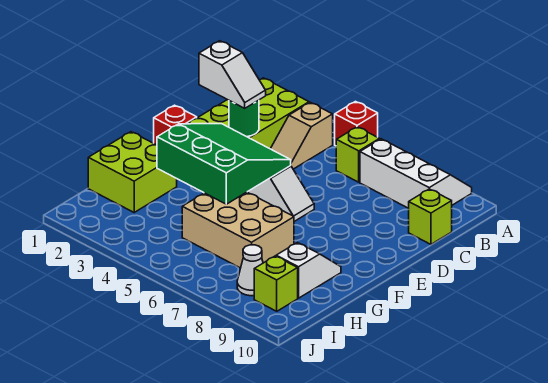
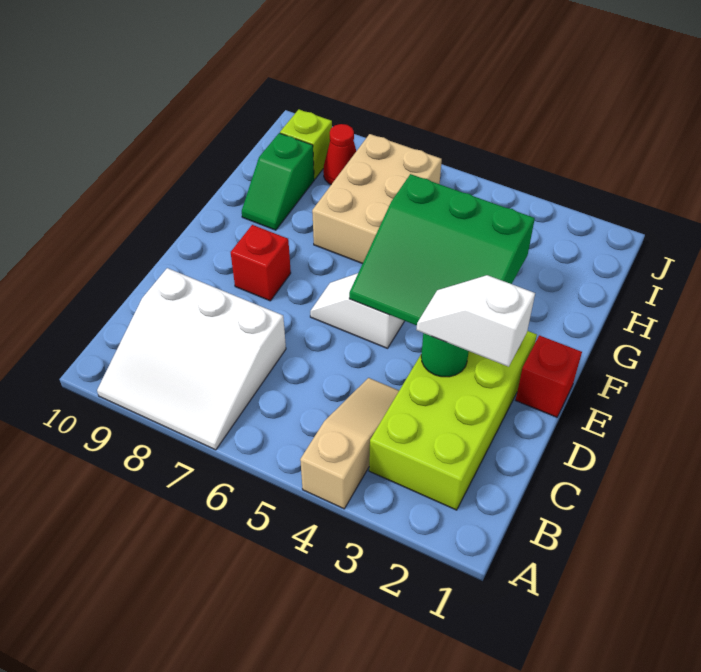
red 1x1 brick [335,102,378,146] -> red 1x1 brick moved to [231,225,291,301]
white 2x3 slope [360,139,472,208] -> white 3x3 slope [97,268,286,450]
tan 1x2 slope [271,102,333,169] -> tan 1x3 slope [300,378,399,509]
lime 1x1 brick [336,127,380,182] -> none
lime 1x1 brick [409,189,452,244] -> none
lime 2x2 brick [88,132,177,212] -> none
tan 2x3 brick [182,192,294,268] -> tan 2x3 brick turned to [312,134,442,264]
white 1x2 slope [276,243,341,298] -> green 1x2 slope [242,133,314,230]
white 1x1 cone [237,245,263,296] -> red 1x1 cone [323,124,356,184]

